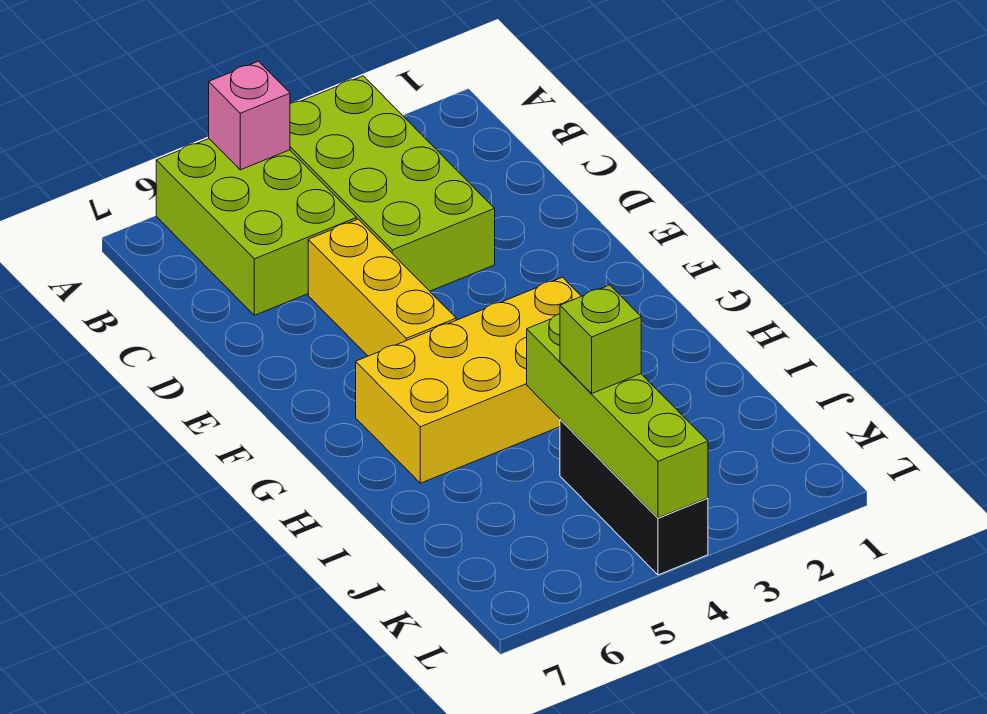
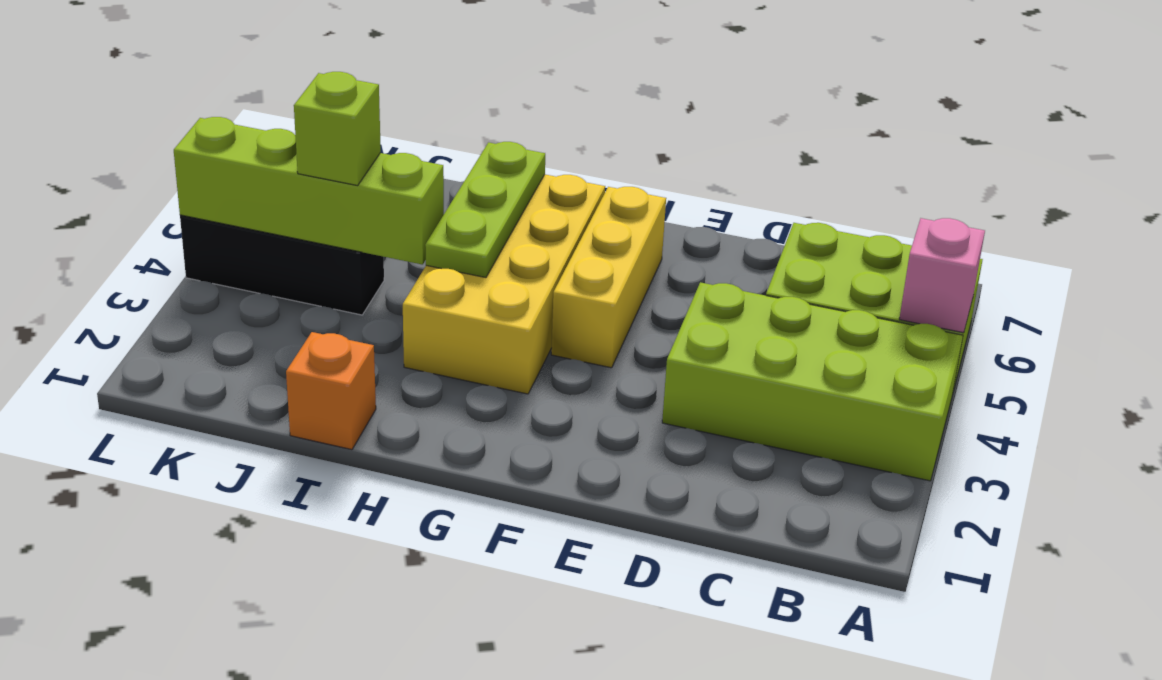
yellow 1x3 brick [308,219,456,356] -> yellow 1x3 brick turned to [551,187,666,368]
none -> lime 1x3 plate [425,142,545,278]
none -> orange 1x1 brick [286,332,376,450]

